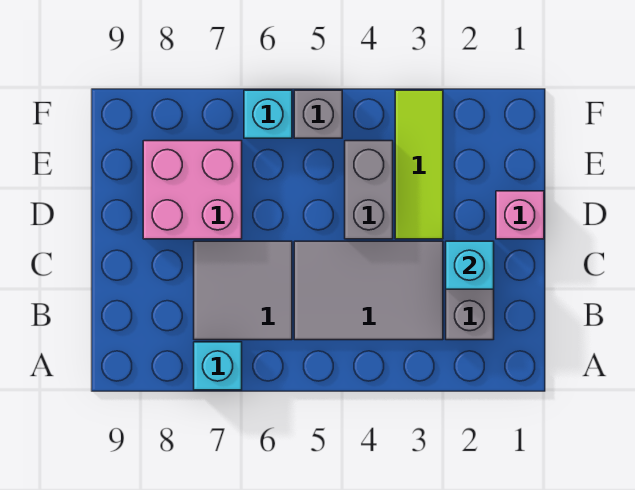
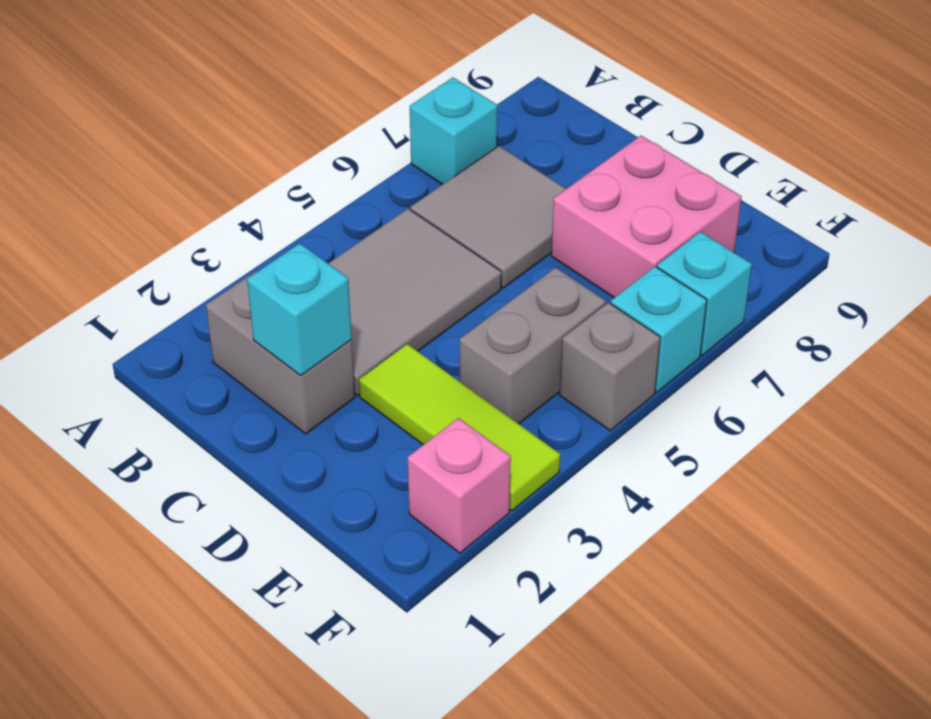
pink 1x1 brick [496,191,544,239] -> pink 1x1 brick moved to [408,418,511,553]
grey 1x2 brick [345,141,393,239] -> grey 1x2 brick turned to [460,268,606,424]
none -> cyan 1x1 brick [657,232,752,356]

